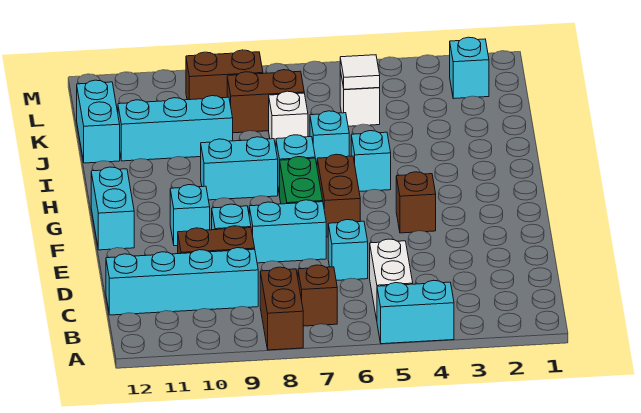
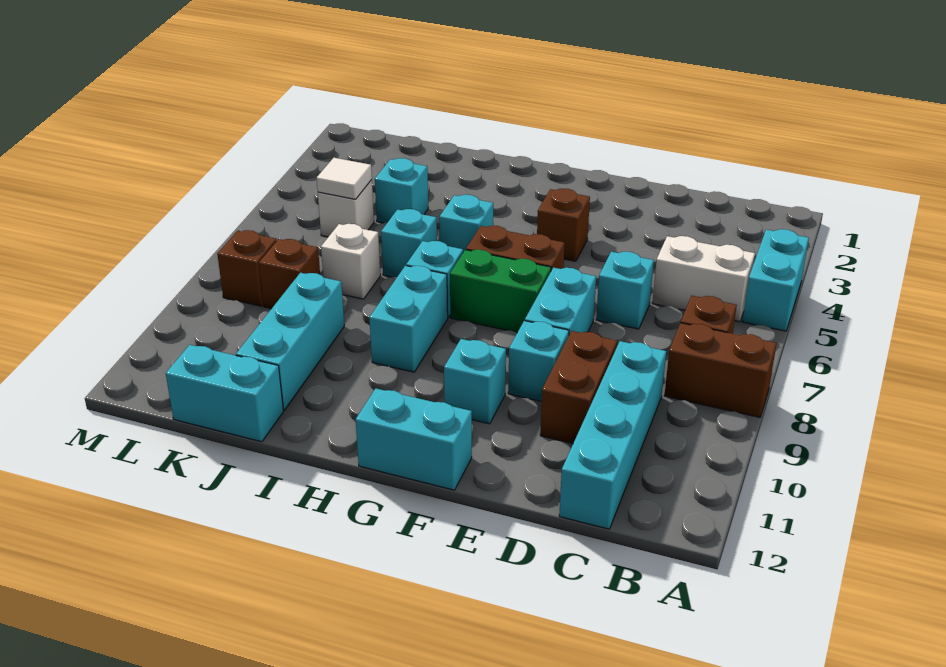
brown 1x2 brick [227,70,304,133] -> brown 1x1 brick [259,239,320,309]
cyan 1x1 brick [450,37,489,99] -> cyan 1x1 brick moved to [375,158,428,223]
brown 1x2 brick [186,50,263,100] -> brown 1x1 brick [217,230,277,306]

